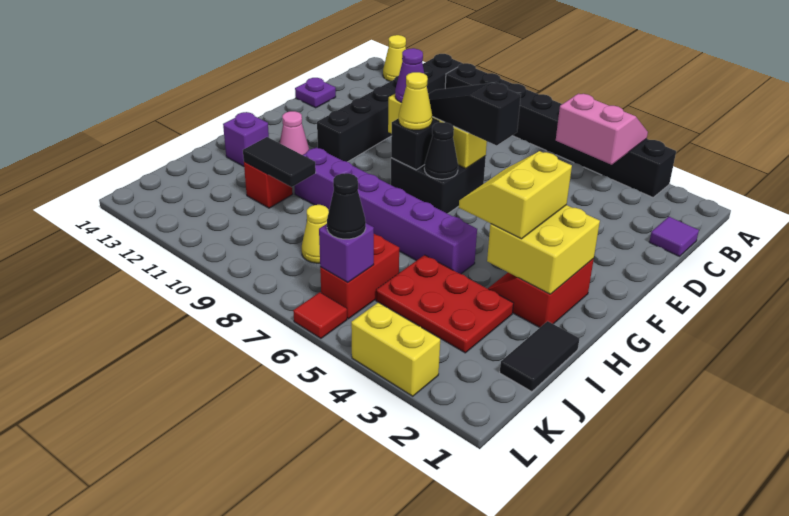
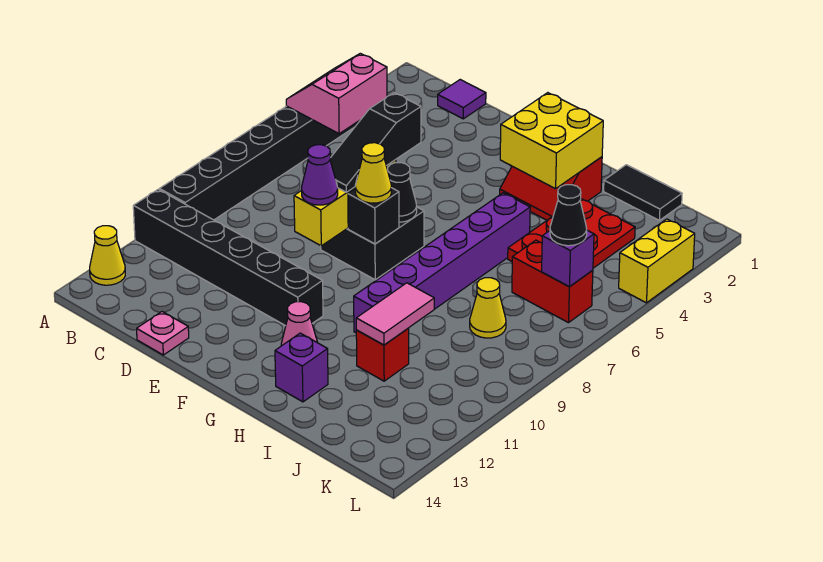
purple 1x1 plate [295,78,336,108] -> pink 1x1 plate [137,312,189,355]
yellow 2x2 slope [459,151,572,239] -> none
black 1x2 tile [243,137,316,187] -> pink 1x2 tile [356,283,434,345]
red 1x1 tile [293,292,347,338] -> none

